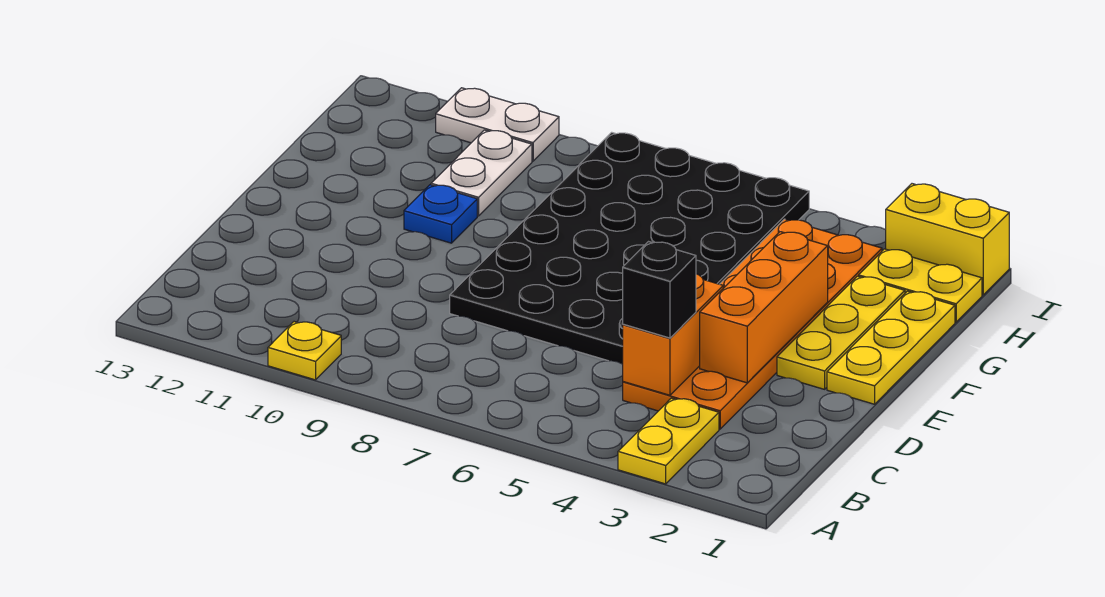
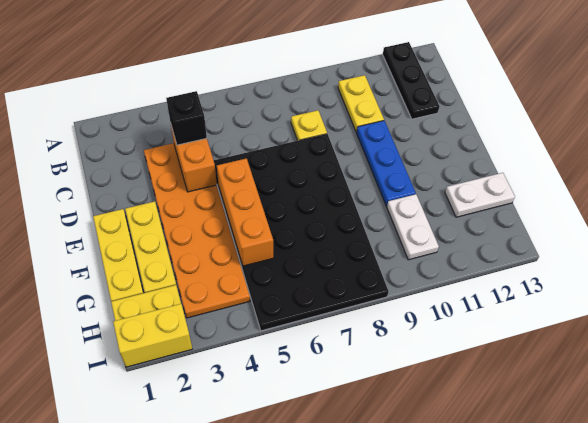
yellow 1x2 plate [618,398,719,484] -> yellow 1x2 plate moved to [338,75,384,132]
yellow 1x1 plate [268,322,341,380] -> yellow 1x1 plate moved to [291,110,327,141]
none -> black 1x3 plate [383,42,440,119]
orange 1x3 brick [700,232,828,383] -> orange 1x3 brick moved to [217,158,273,266]
blue 1x1 plate [404,185,477,243] -> blue 1x3 plate [357,121,416,206]
white 1x2 plate [436,88,559,161] -> white 1x2 plate moved to [445,173,515,217]

